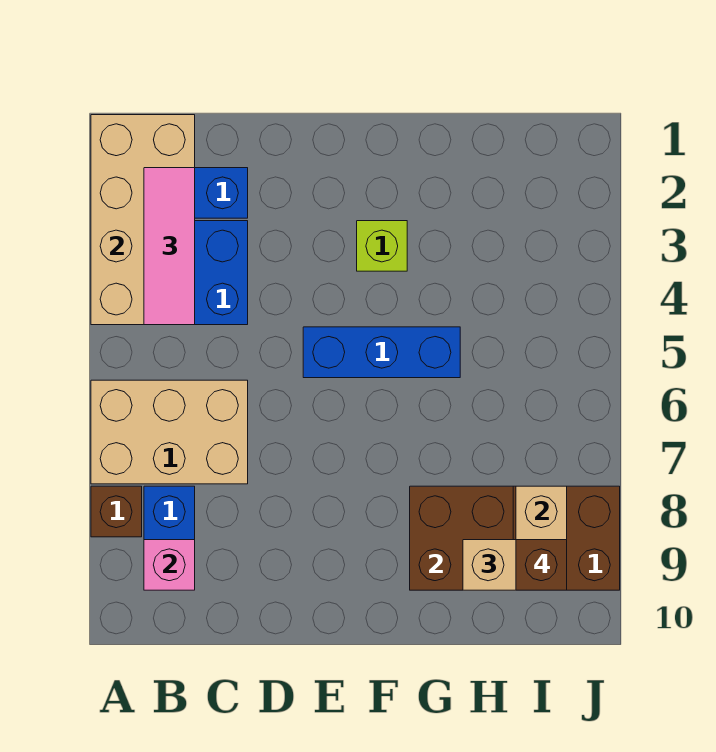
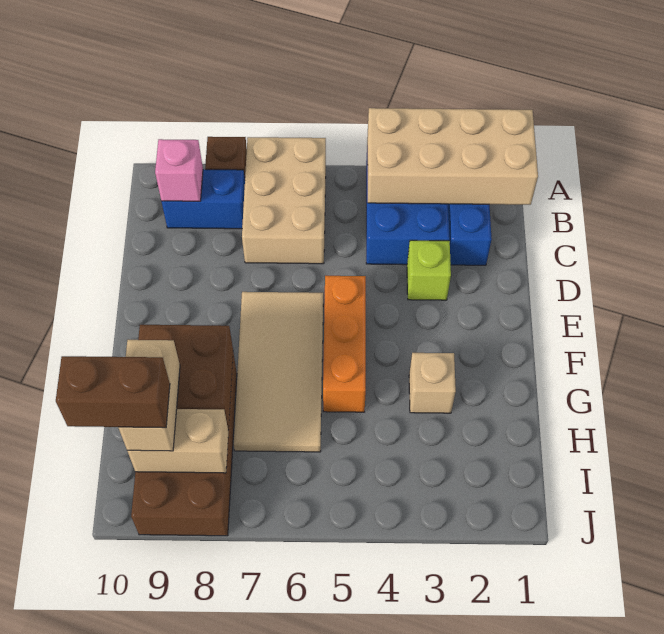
pink 1x3 tile [144,168,195,325] -> none
blue 1x3 brick [303,327,460,378] -> orange 1x3 brick [323,276,366,412]
none -> tan 2x4 tile [233,292,323,452]
lime 1x1 brick [357,221,407,271] -> lime 1x1 brick moved to [407,240,451,300]
none -> tan 1x1 brick [409,353,456,413]
brown 1x1 brick [516,540,567,590] -> brown 1x2 brick [56,356,170,428]

